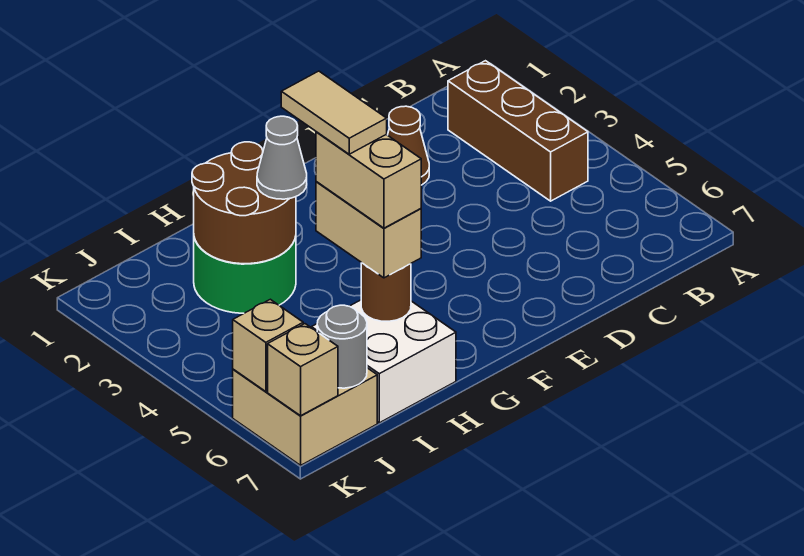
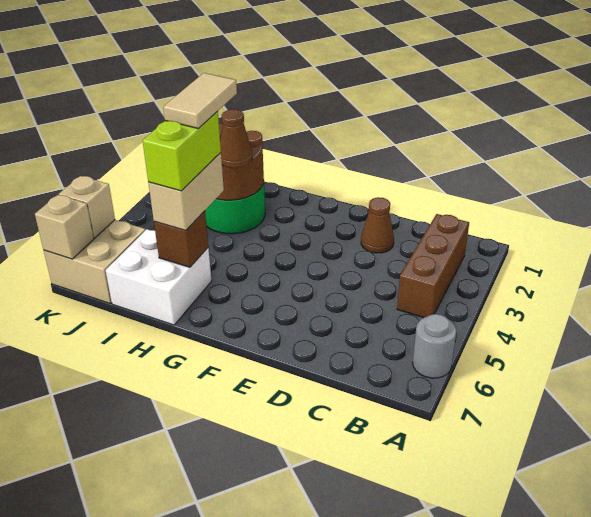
grey 1x1 cone [257,116,307,199] -> brown 1x1 cone [220,109,252,168]
tan 1x2 brick [316,132,421,228] -> lime 1x2 brick [143,111,221,191]
brown 1x1 round brick [361,263,411,321] -> brown 1x1 brick [154,211,208,267]
grey 1x1 round brick [317,305,367,388] -> grey 1x1 round brick moved to [413,314,457,378]

